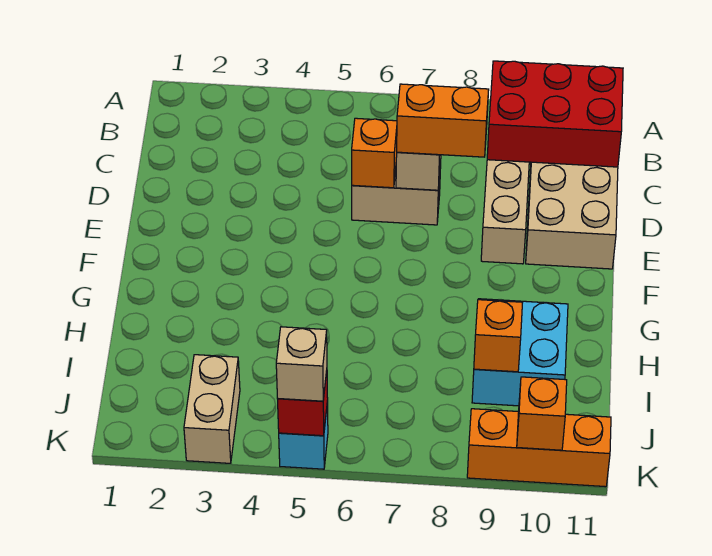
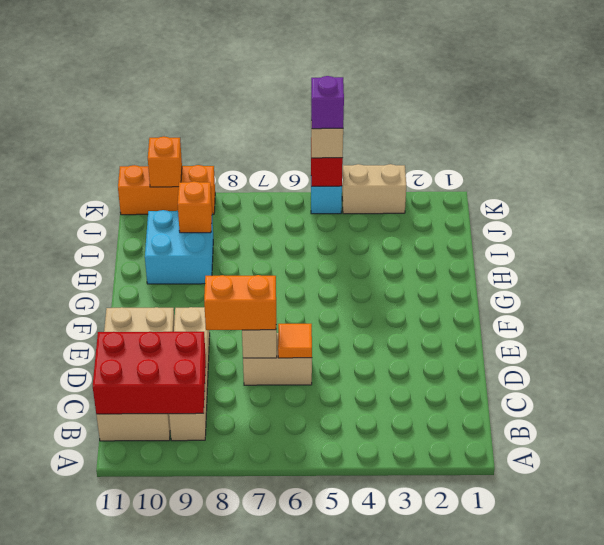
orange 1x1 brick [352,118,397,188] -> orange 1x1 tile [278,324,312,358]
tan 1x2 brick [184,355,240,463] -> tan 1x2 brick turned to [342,164,406,214]
none -> purple 1x1 brick [311,76,344,129]

